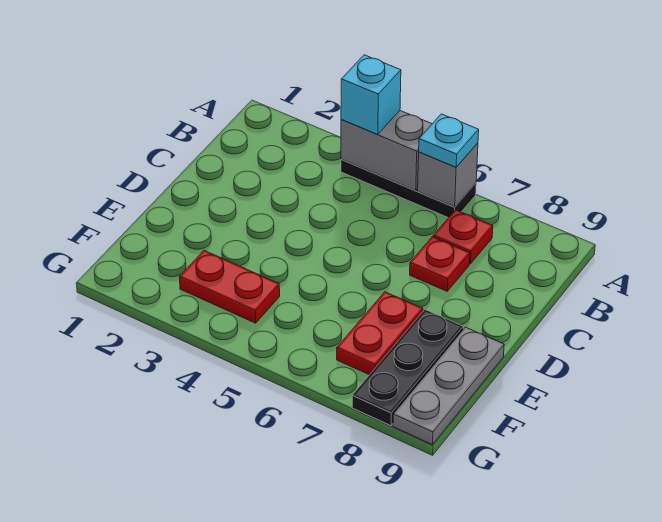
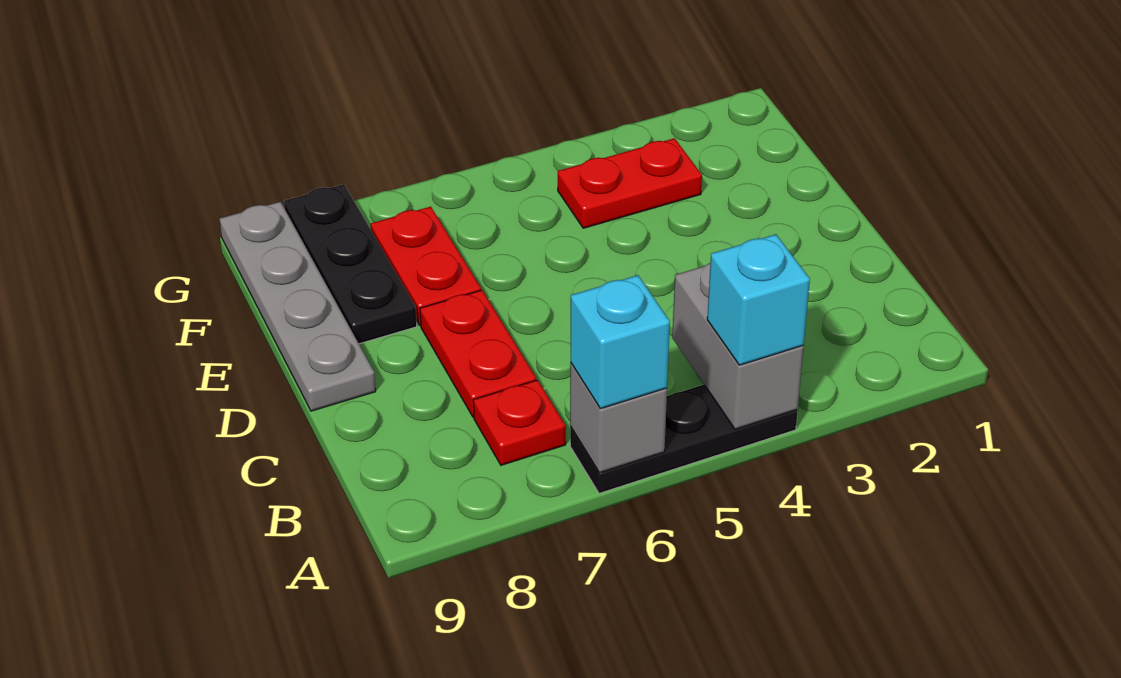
grey 1x2 brick [341,111,432,190] -> grey 1x2 brick turned to [672,263,804,429]
cyan 1x1 plate [419,114,479,167] -> cyan 1x1 brick [571,275,670,409]
red 1x1 plate [410,237,470,291] -> red 1x2 plate [420,290,536,417]
grey 1x3 plate [393,327,504,445] -> grey 1x4 plate [220,202,376,411]

